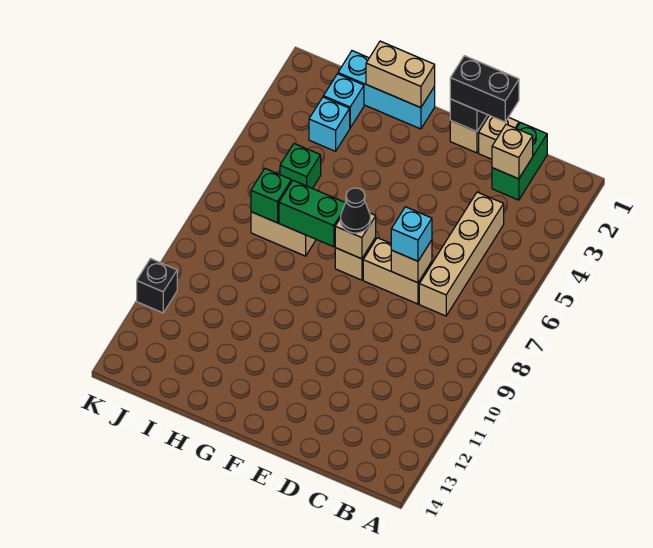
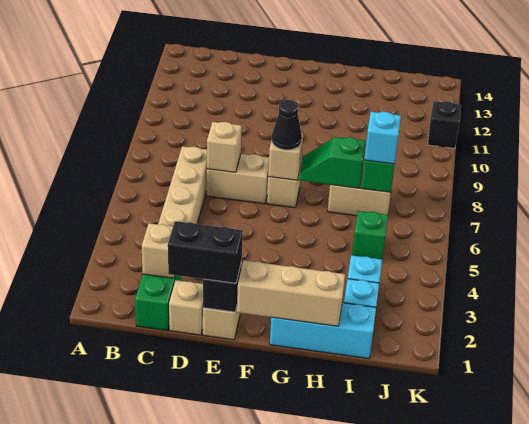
cyan 1x1 brick [391,207,432,261] -> cyan 1x1 brick moved to [364,112,401,164]
tan 1x2 brick [366,41,435,108] -> tan 1x3 brick [237,261,345,326]
green 1x2 brick [279,180,345,247] -> green 1x2 slope [299,137,366,188]

